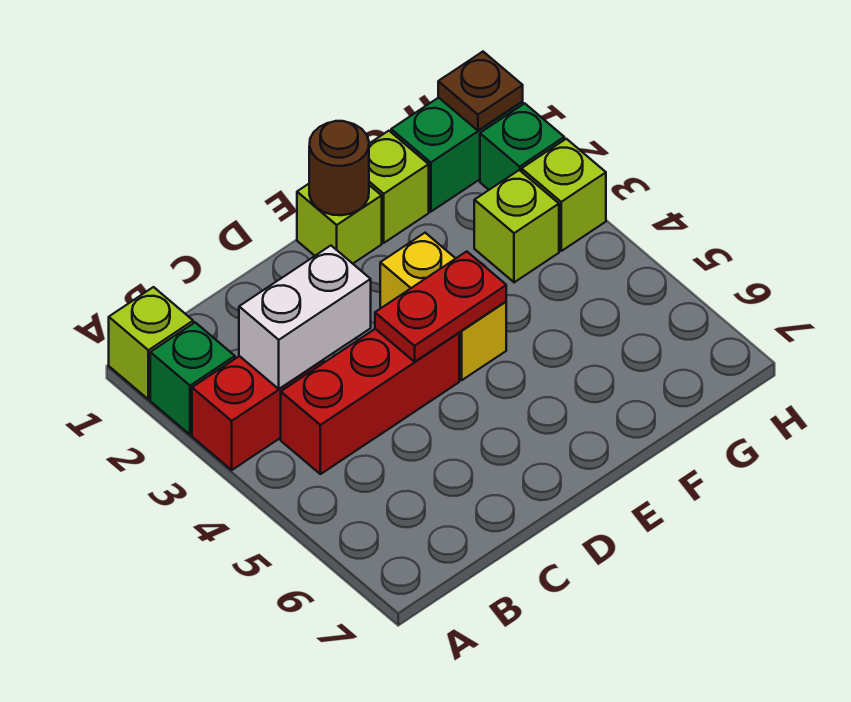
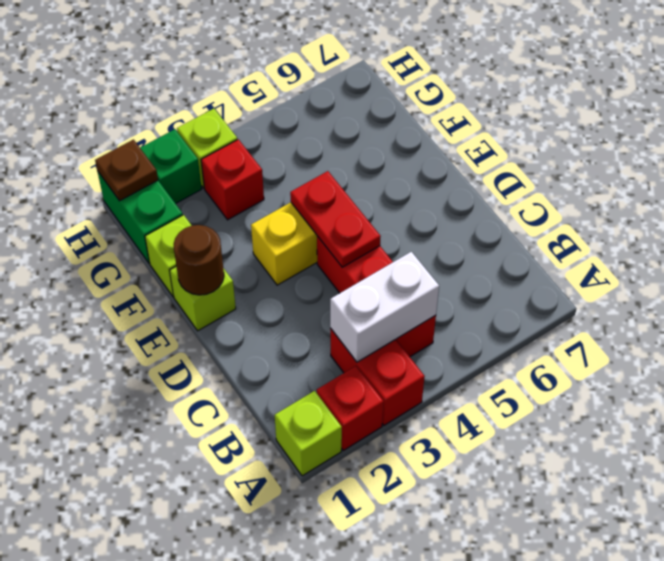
green 1x1 brick [150,323,235,435] -> red 1x1 brick [317,366,383,450]
white 1x2 brick [239,246,371,389] -> white 1x2 brick turned to [330,252,439,362]
lime 1x1 brick [474,170,559,282] -> red 1x1 brick [201,139,264,220]

